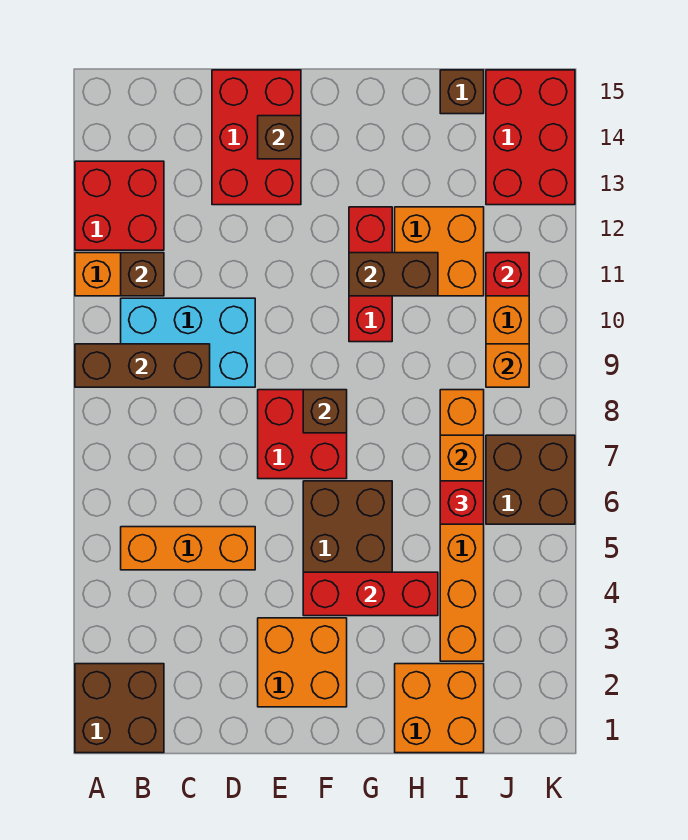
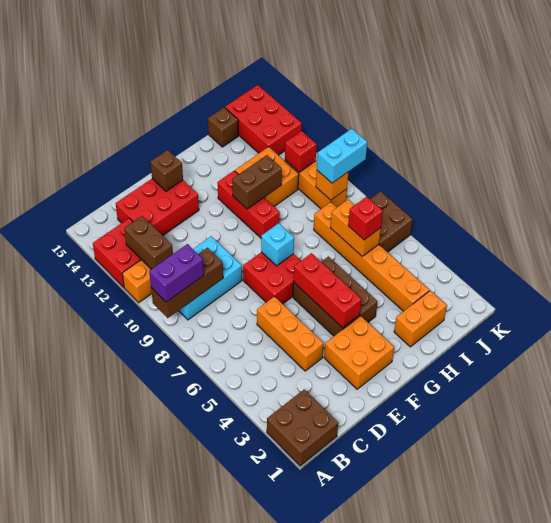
none -> purple 1x2 brick [149,244,204,302]
orange 1x3 brick [121,527,255,570] -> orange 1x3 brick turned to [257,296,324,371]
brown 1x1 brick [121,253,164,296] -> brown 1x2 brick [124,216,173,269]
red 2x3 brick [212,70,301,205] -> red 2x3 brick turned to [116,179,199,235]
red 1x3 brick [303,572,438,616] -> red 1x3 brick turned to [294,253,362,328]
brown 1x1 brick [303,390,347,433] -> cyan 1x1 brick [261,223,294,266]
orange 2x2 brick [395,664,484,753] -> orange 1x2 brick [394,291,447,347]
none -> cyan 1x2 brick [317,129,367,183]

